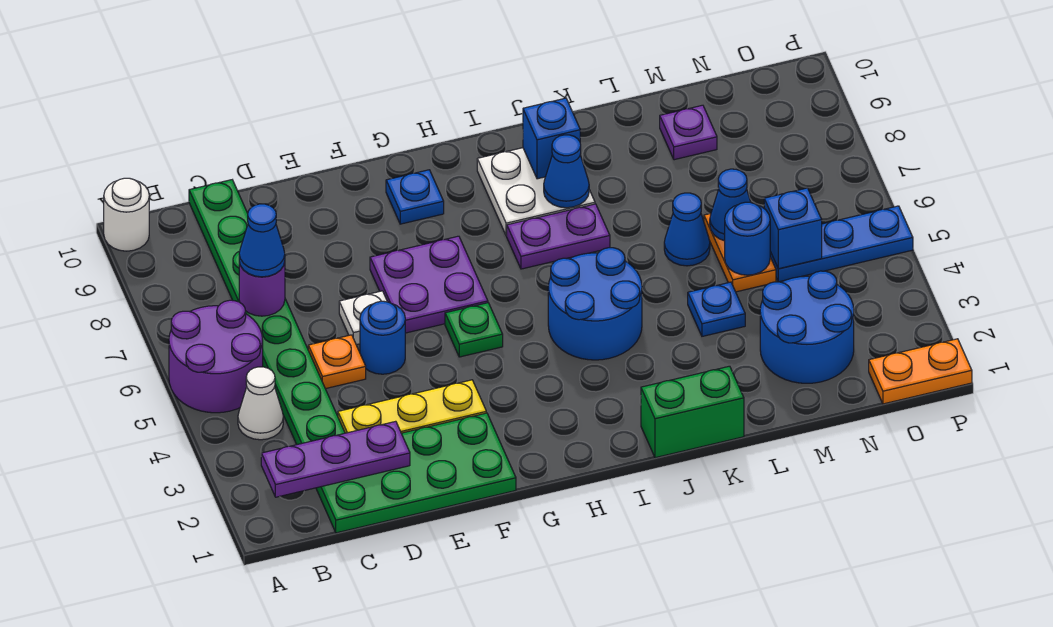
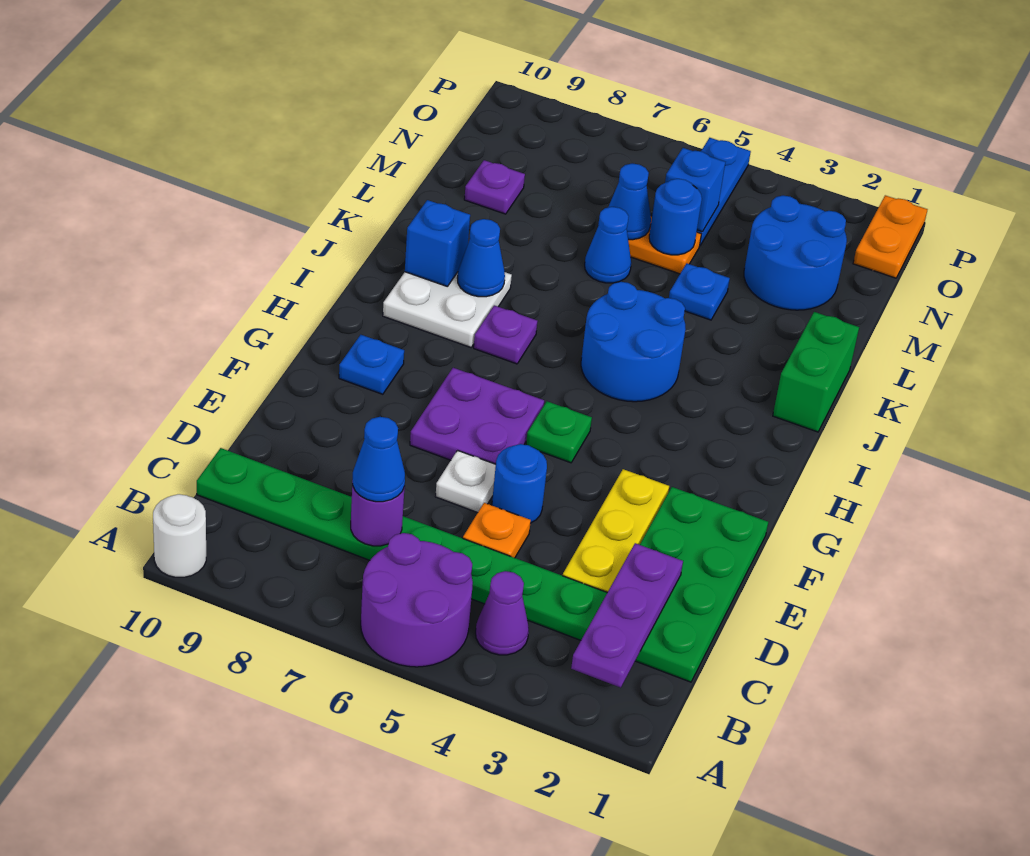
white 1x1 cone [238,367,283,440] -> purple 1x1 cone [476,571,529,655]
purple 1x2 plate [507,204,610,269] -> purple 1x1 plate [474,305,538,364]

